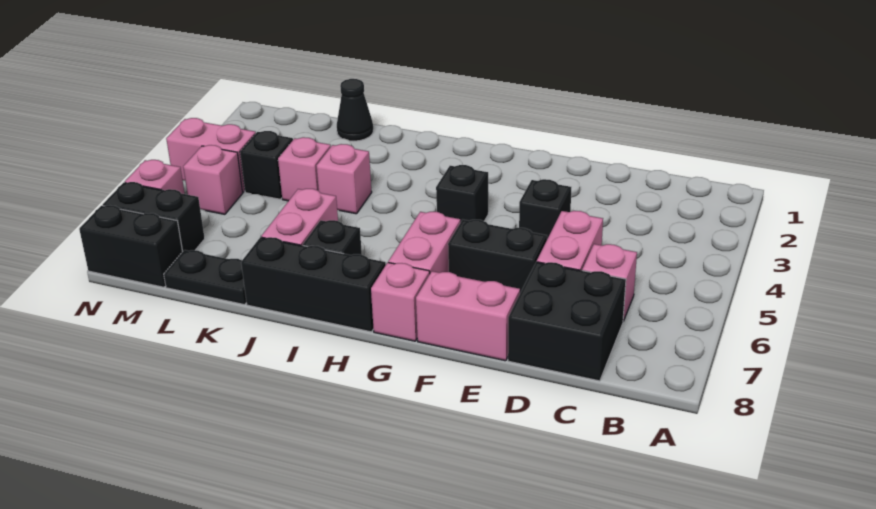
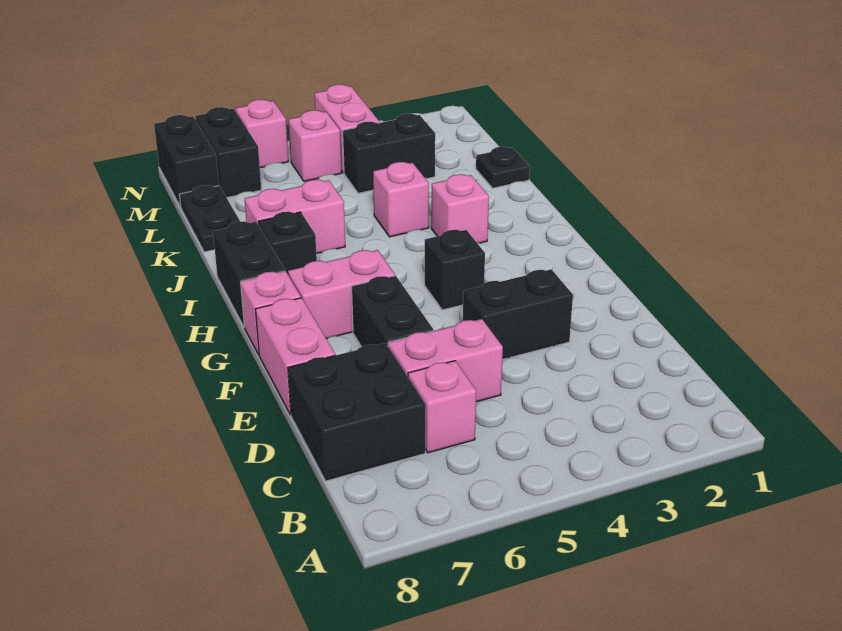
black 1x1 brick [519,179,571,239] -> black 1x2 brick [463,269,573,360]
black 1x3 brick [241,237,386,332] -> black 1x2 brick [213,221,285,327]
black 1x1 cone [337,79,373,141] -> black 1x1 plate [476,147,530,188]
pink 1x1 brick [278,137,331,201] -> pink 1x1 brick moved to [431,174,489,243]
black 1x1 brick [240,131,293,199] -> black 1x2 brick [343,114,435,193]

